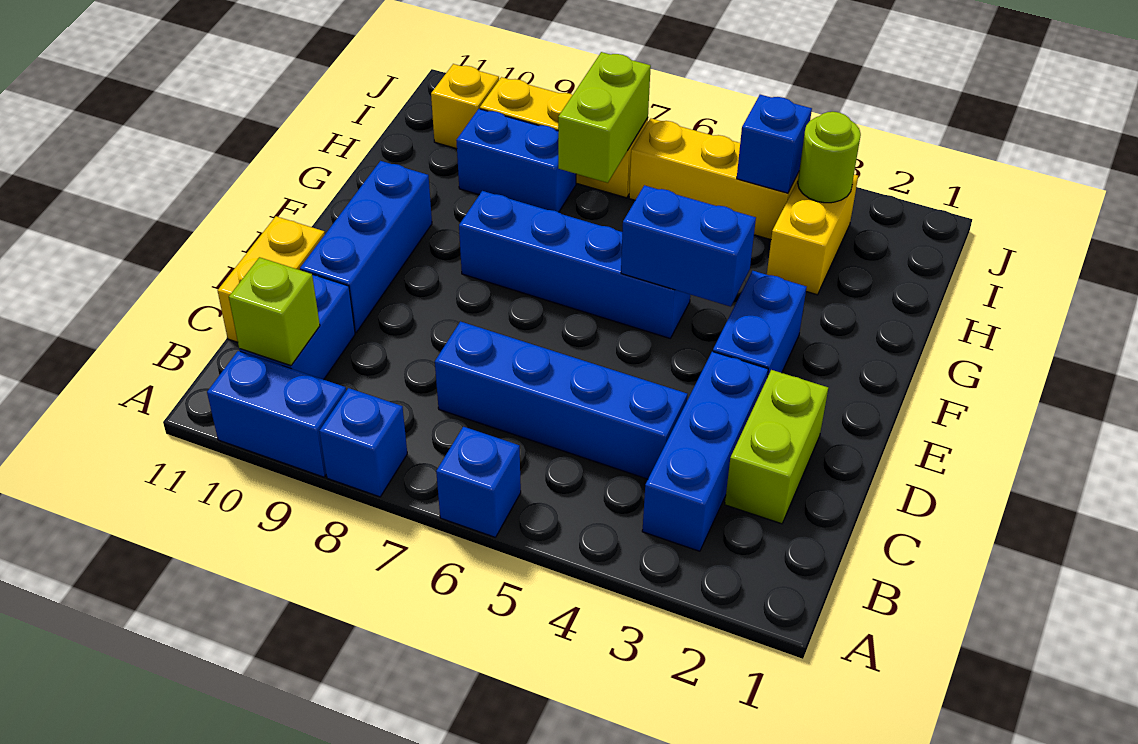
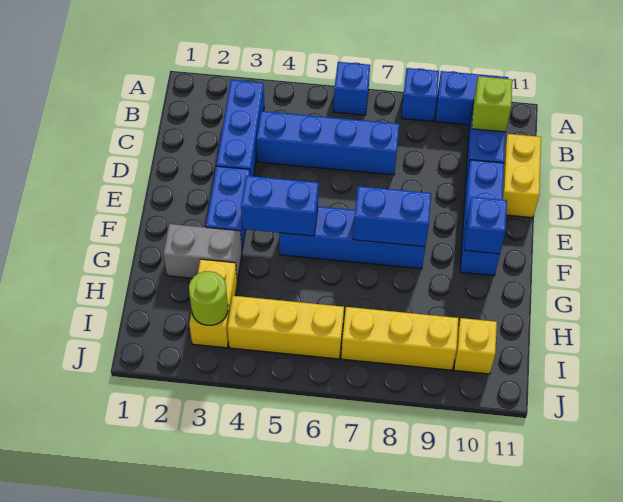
lime 1x2 brick [725,370,828,524] -> none
none -> grey 1x2 brick [164,224,242,282]
lime 1x2 brick [558,52,651,183] -> none
blue 1x2 brick [456,109,576,212] -> blue 1x2 brick moved to [353,186,431,247]
blue 1x1 brick [737,95,812,193] -> blue 1x1 brick moved to [465,197,507,254]

